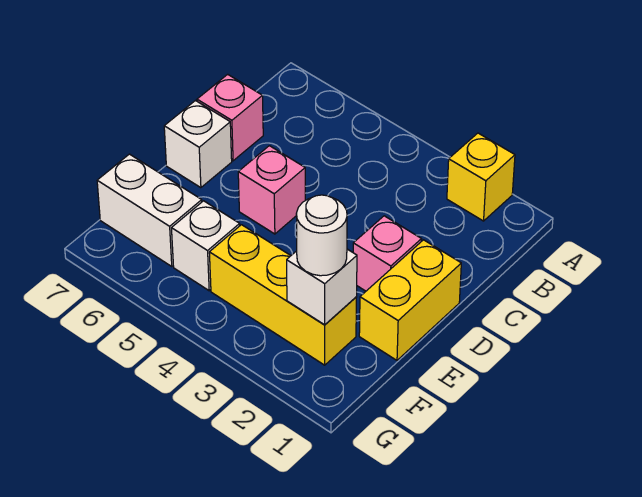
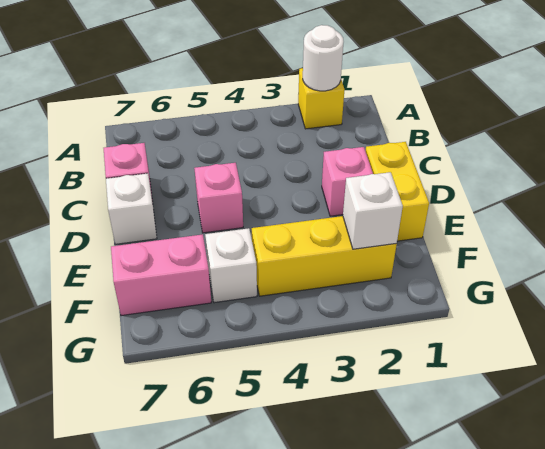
white 1x1 round brick [296,195,347,276] -> white 1x1 round brick moved to [303,25,344,91]
white 1x2 brick [97,154,202,266] -> pink 1x2 brick [111,234,211,316]

